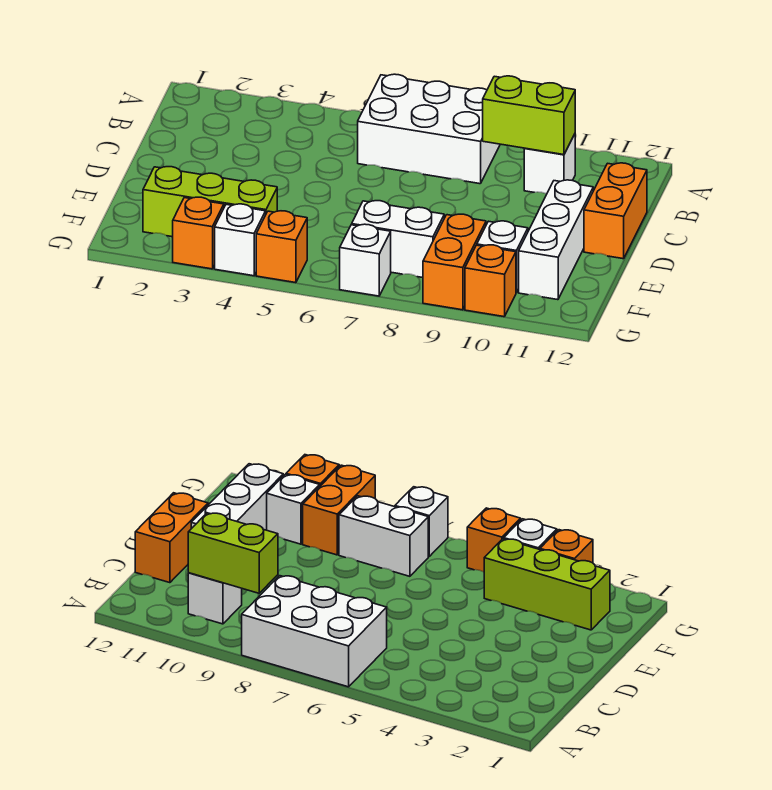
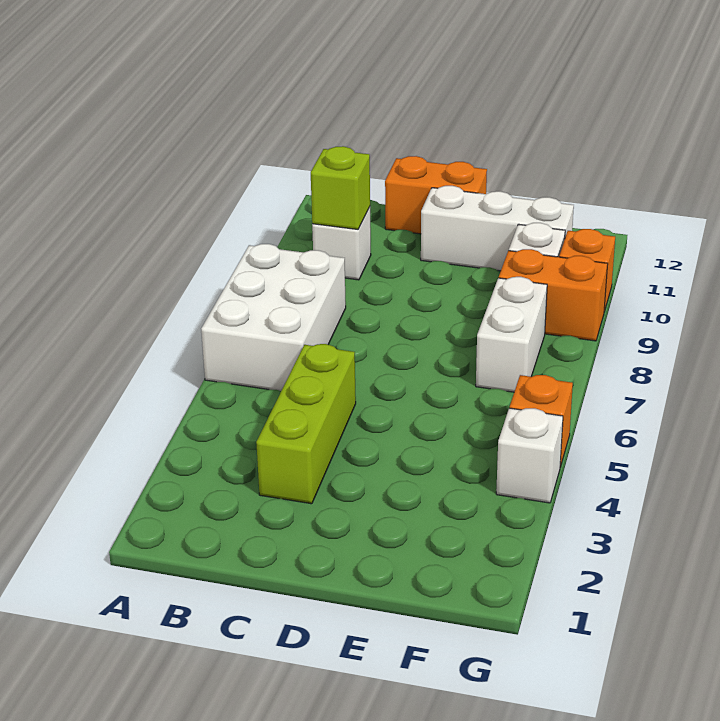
lime 1x2 brick [483,76,575,155] -> lime 1x1 brick [311,146,370,229]
lime 1x3 brick [143,167,277,237] -> lime 1x3 brick moved to [256,344,356,504]
orange 1x1 brick [173,197,224,269] -> none
white 1x1 brick [340,224,391,296] -> none

